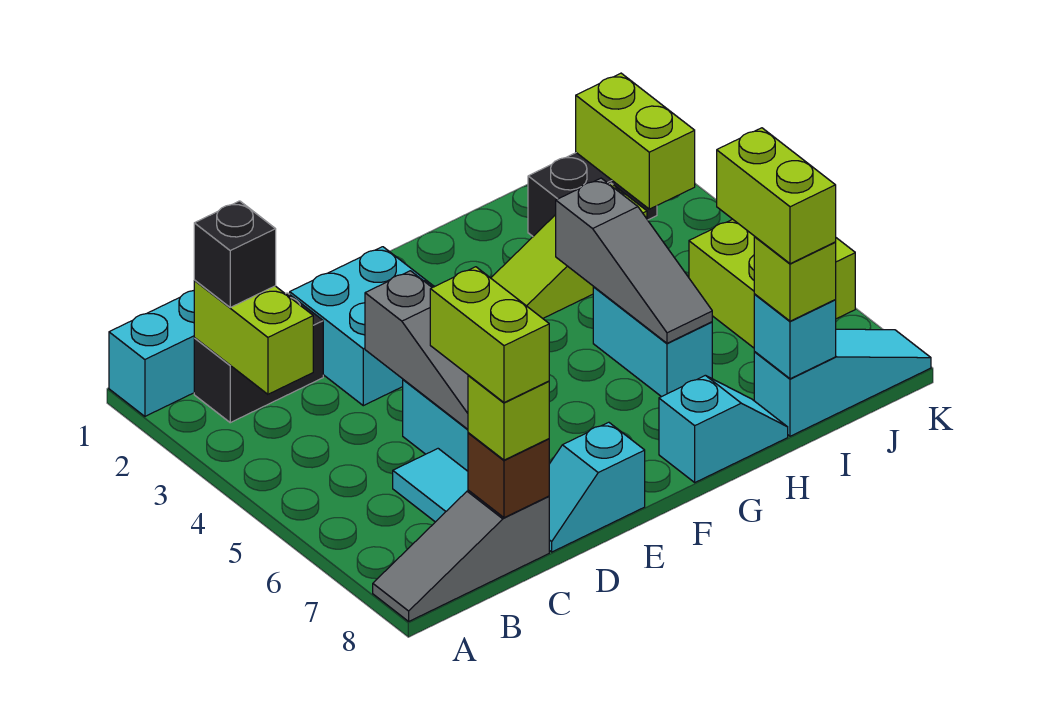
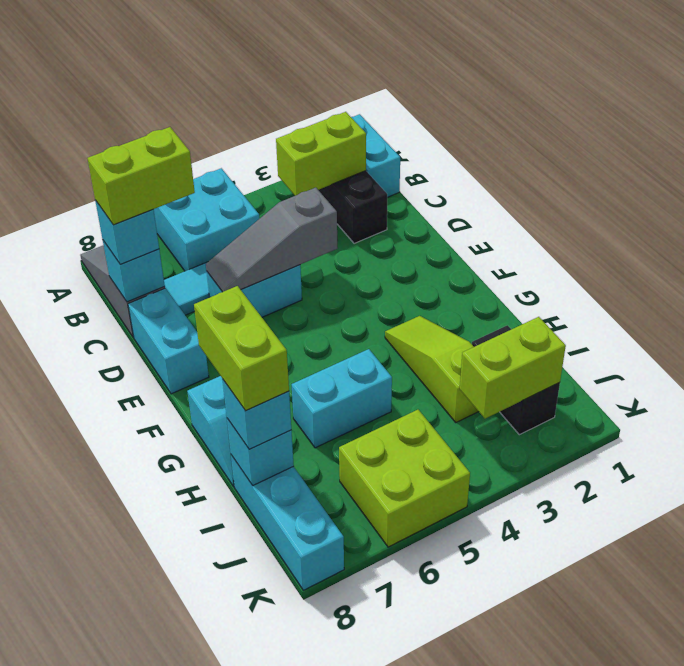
black 1x1 brick [194,201,276,307] -> none
brown 1x1 brick [468,433,549,518] -> cyan 1x1 brick [103,241,165,302]
lime 1x1 brick [468,375,549,460] -> cyan 1x1 brick [95,200,159,264]
cyan 2x2 brick [290,247,434,406] -> cyan 2x2 brick moved to [153,168,259,271]
cyan 1x2 slope [549,422,645,552] -> cyan 1x2 brick [128,288,209,394]
grey 1x3 slope [556,178,712,343] -> none
lime 1x2 brick [717,128,836,264] -> lime 1x2 brick turned to [194,286,289,411]
cyan 1x3 slope [754,329,931,436] -> cyan 1x3 brick [231,455,344,590]
lime 1x1 brick [754,236,836,321] -> cyan 1x1 brick [222,379,291,449]

